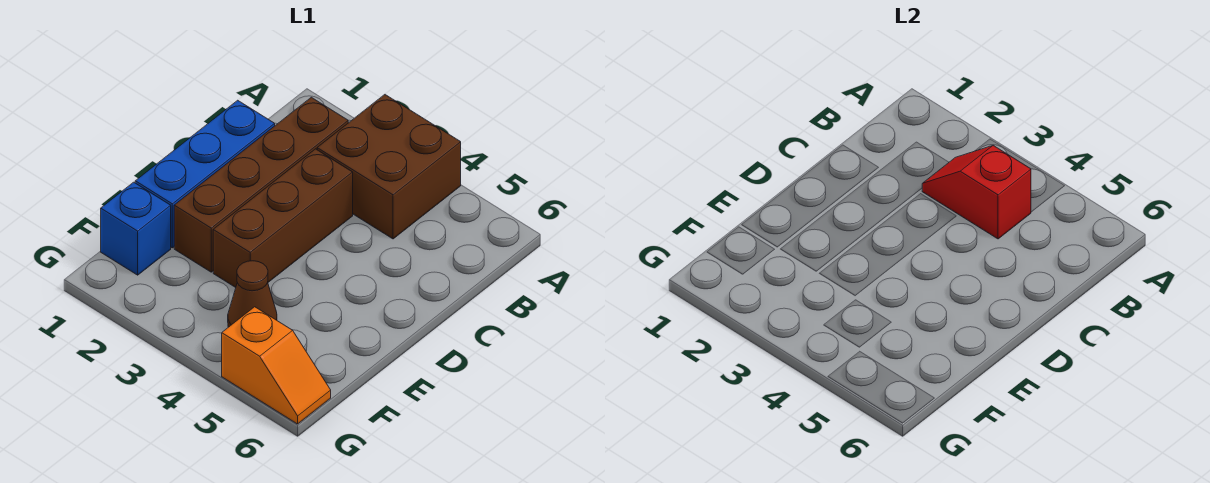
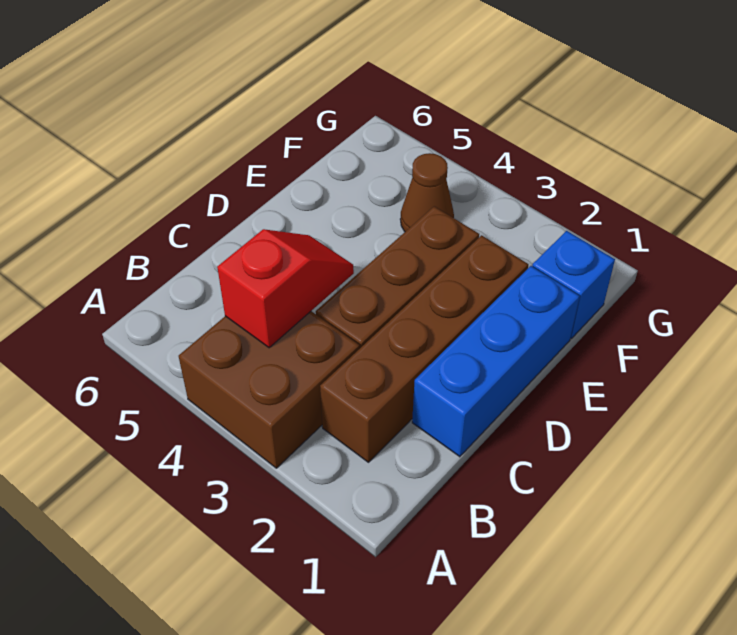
red 1x2 slope [922,146,1031,239] -> red 1x2 slope turned to [217,229,354,348]
orange 1x2 slope [222,307,331,424] -> none

